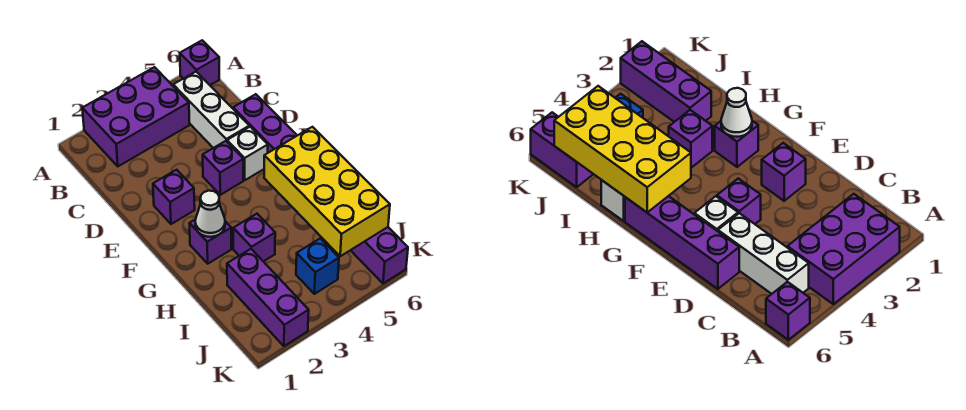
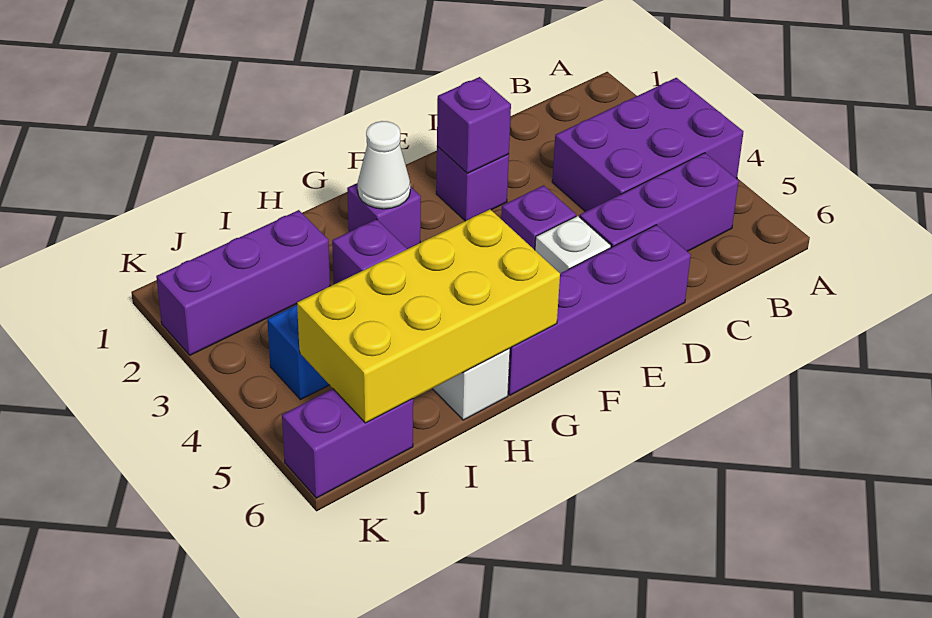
purple 2x3 brick [82,67,190,166] -> purple 2x3 brick turned to [552,78,744,212]
purple 1x1 brick [180,40,219,85] -> purple 1x1 brick moved to [437,77,511,173]
white 1x3 brick [173,72,249,148] -> purple 1x3 brick [580,153,739,251]

